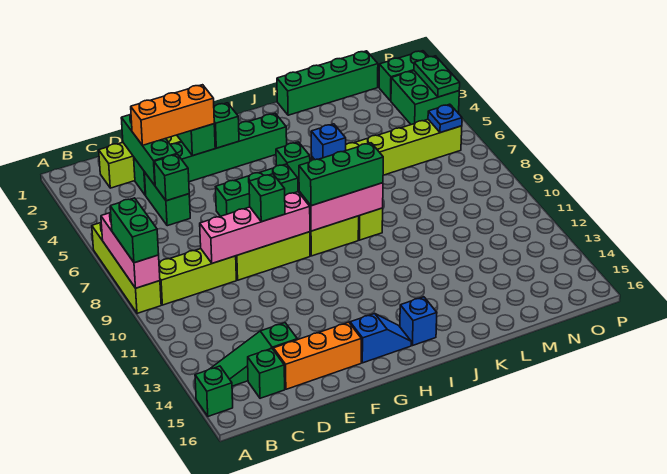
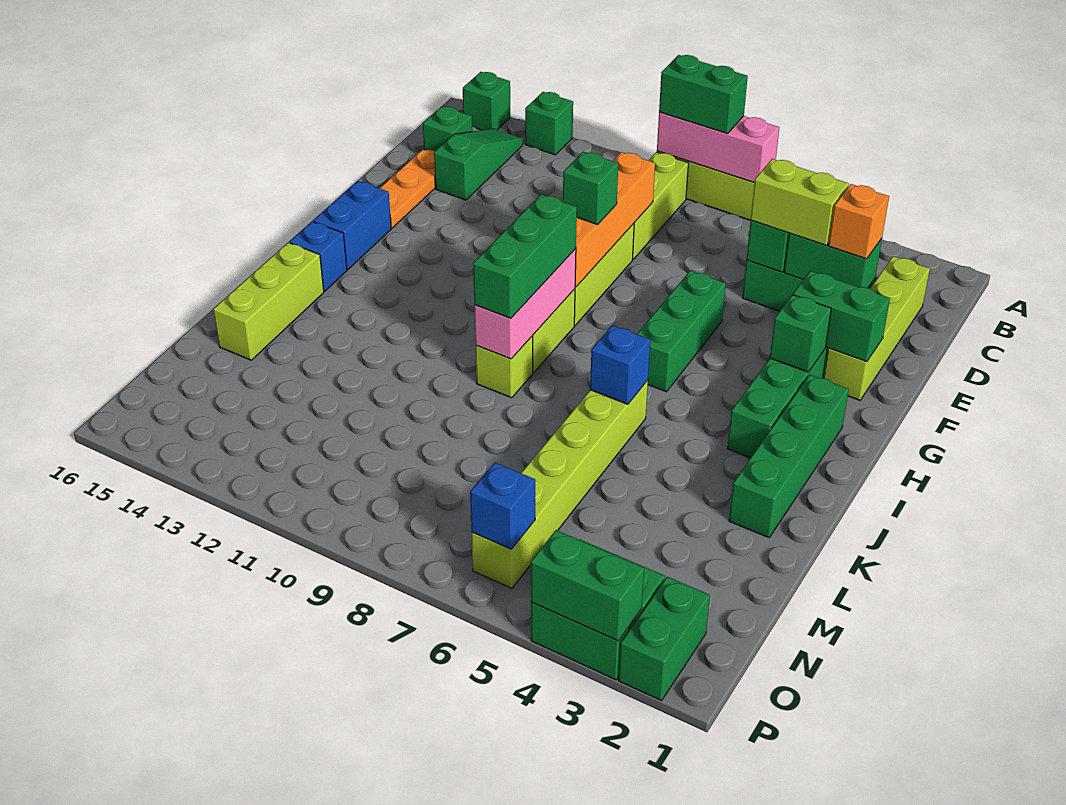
green 1x3 brick [121,115,177,185] -> green 1x2 brick [784,233,882,288]
orange 1x3 brick [131,85,214,146] -> orange 1x1 brick [829,184,889,259]
none -> lime 1x2 brick [751,159,849,245]
pink 1x4 brick [200,192,310,263] -> orange 1x4 brick [575,152,655,287]
orange 1x3 brick [273,322,361,389] -> orange 1x3 plate [380,149,436,228]
blue 1x2 slope [350,314,411,363] -> blue 1x2 brick [313,181,391,270]
green 1x1 brick [276,142,310,184] -> green 1x1 brick moved to [525,92,573,155]
none -> lime 1x3 brick [213,243,324,360]
green 1x4 brick [277,51,378,115] -> green 1x4 brick moved to [729,375,849,538]
blue 1x1 plate [428,104,462,133] -> blue 1x1 brick [470,463,535,549]
green 1x2 plate [414,56,460,97] -> green 1x2 brick [531,530,644,641]

